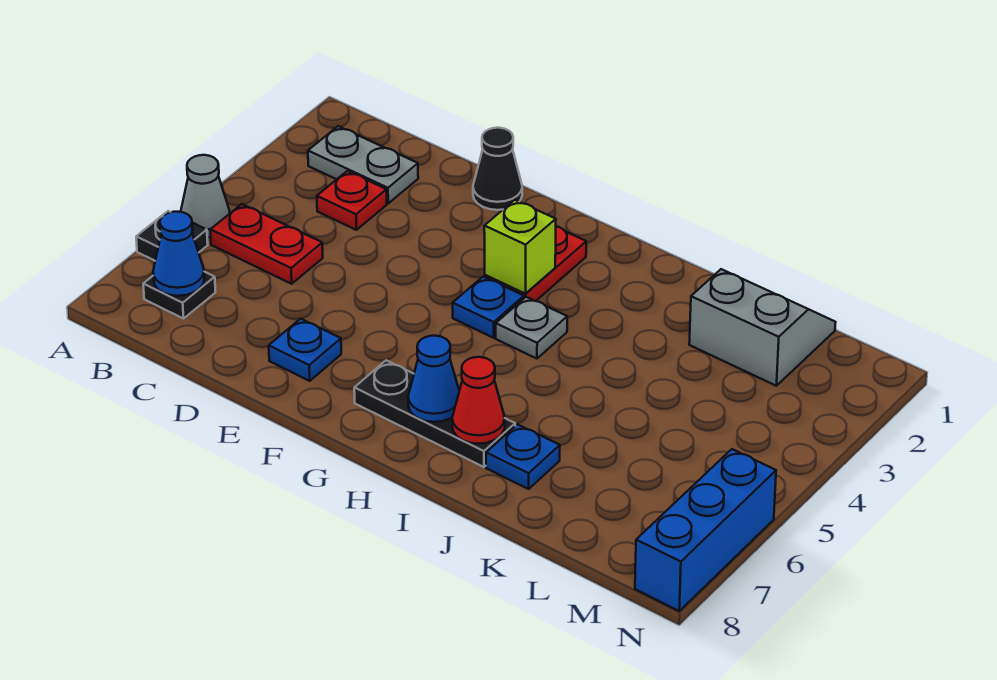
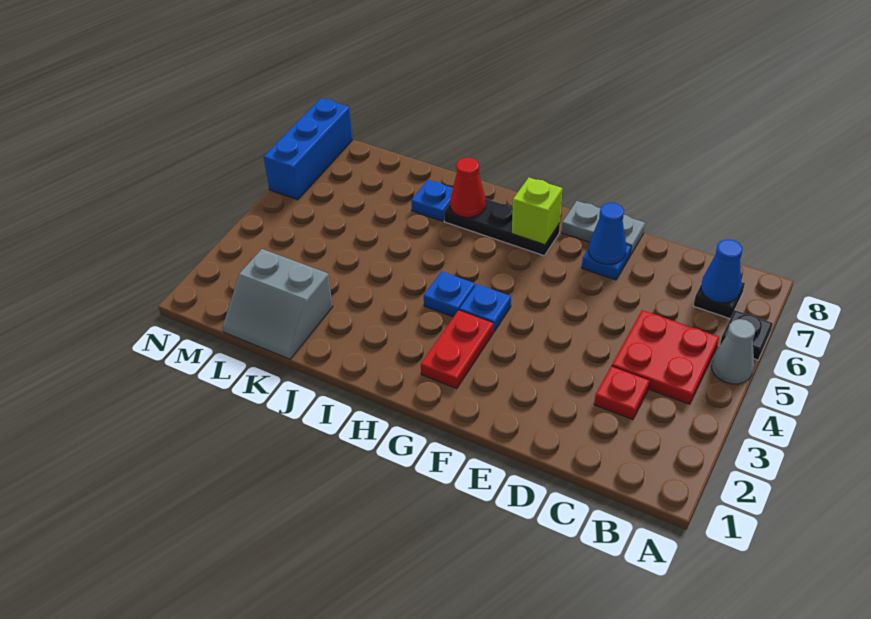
grey 1x2 plate [308,126,418,203] -> grey 1x2 plate moved to [562,201,645,256]
red 1x2 plate [210,204,323,284] -> red 2x2 plate [612,310,719,404]
black 1x1 cone [473,128,522,210] -> none
lime 1x1 brick [484,200,556,294] -> lime 1x1 brick moved to [512,178,562,244]
grey 1x1 plate [496,297,567,359] -> blue 1x1 plate [424,271,475,317]
blue 1x1 cone [408,336,459,422] -> blue 1x1 cone moved to [589,203,627,264]

